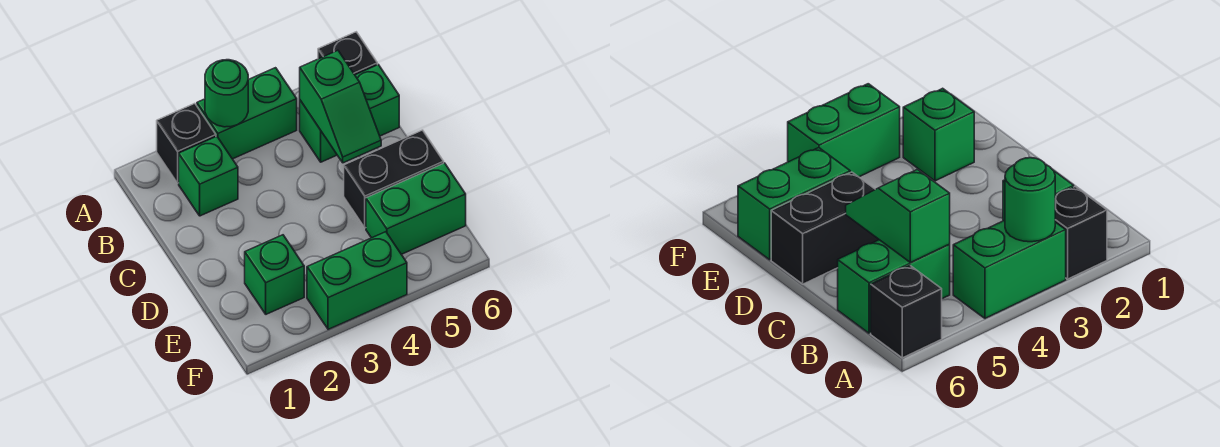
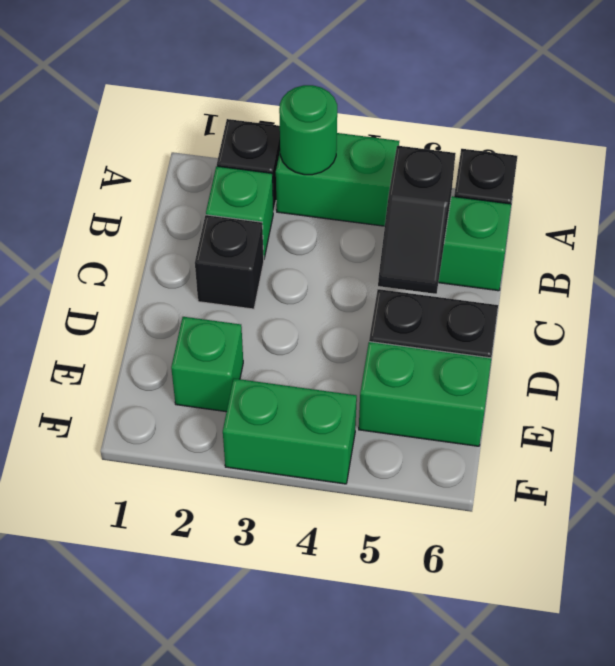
green 1x2 slope [300,50,381,163] -> black 1x2 slope [378,146,456,294]
none -> black 1x1 brick [195,215,264,309]

